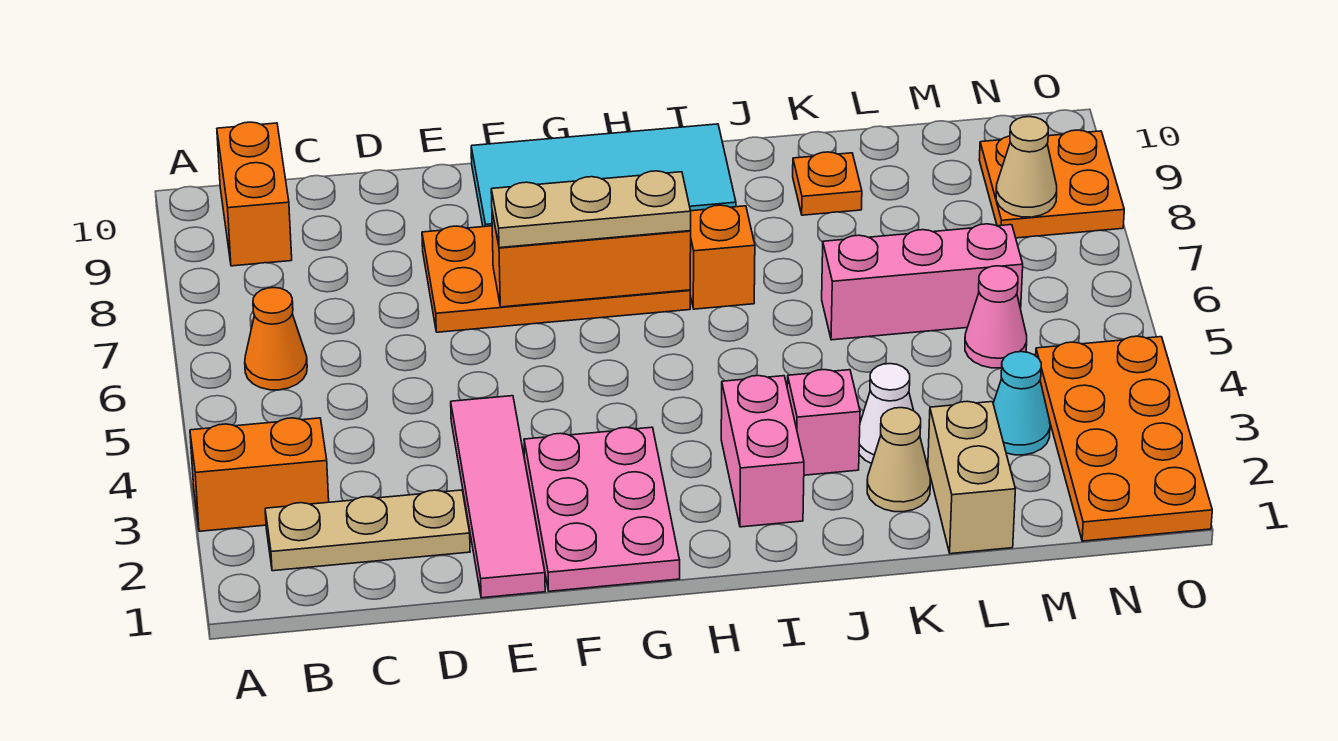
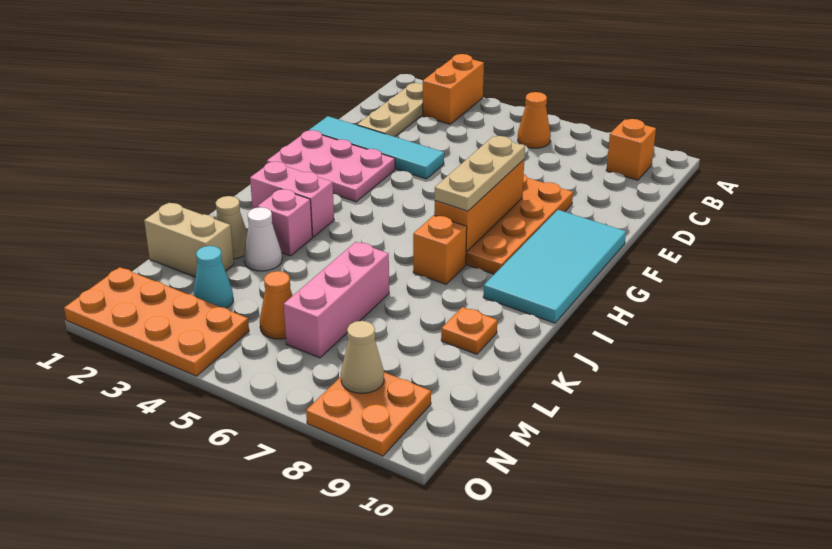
orange 1x2 brick [217,122,292,266] -> orange 1x1 brick [606,119,656,180]
pink 1x4 tile [451,396,545,598] -> cyan 1x4 tile [309,116,444,179]
pink 1x1 cone [965,266,1027,368] -> orange 1x1 cone [260,271,293,339]

